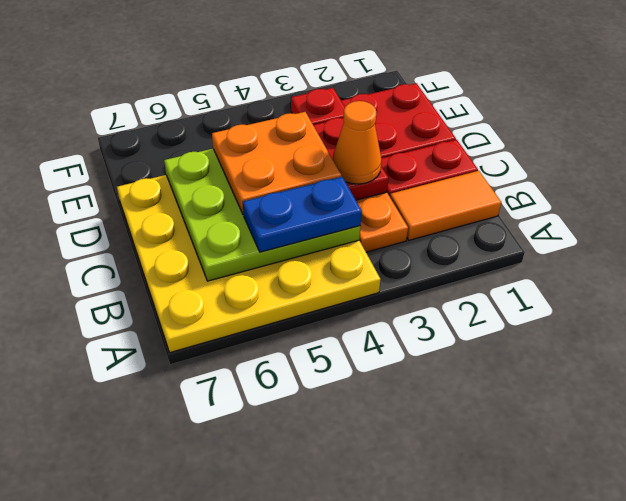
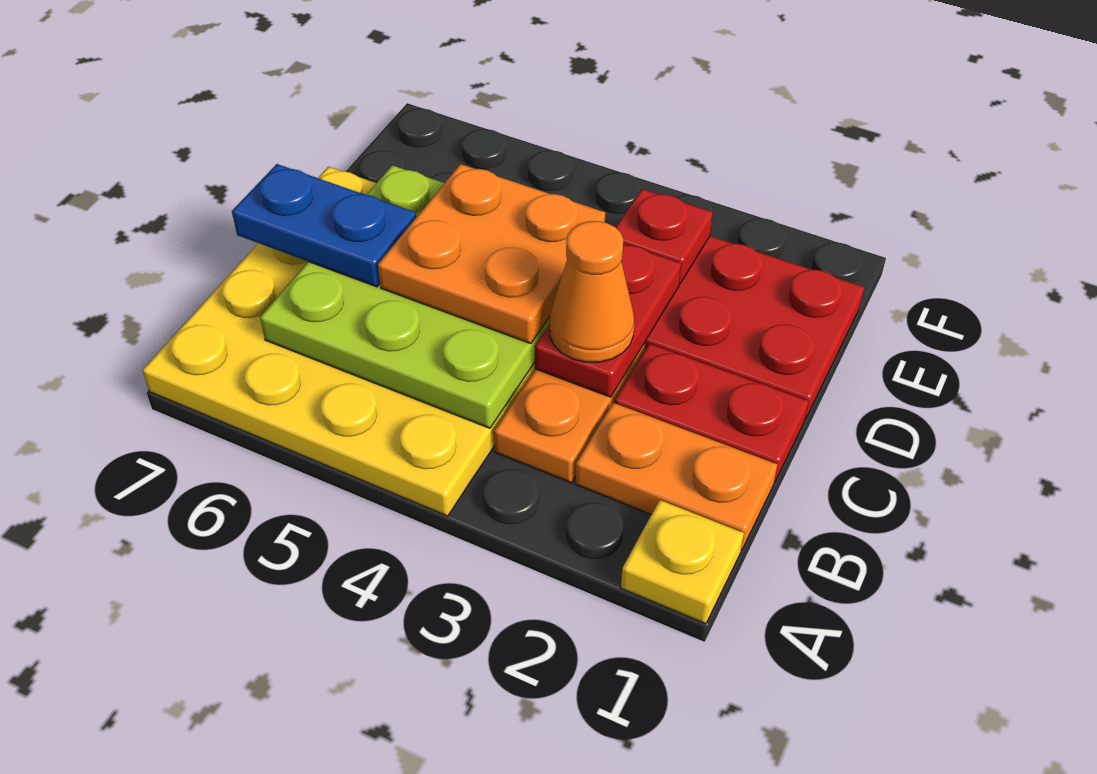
none -> yellow 1x1 plate [621,500,744,624]
orange 1x2 tile [390,171,501,240] -> orange 1x2 plate [576,403,778,550]
blue 1x2 plate [243,177,362,252] -> blue 1x2 plate moved to [232,164,416,287]

